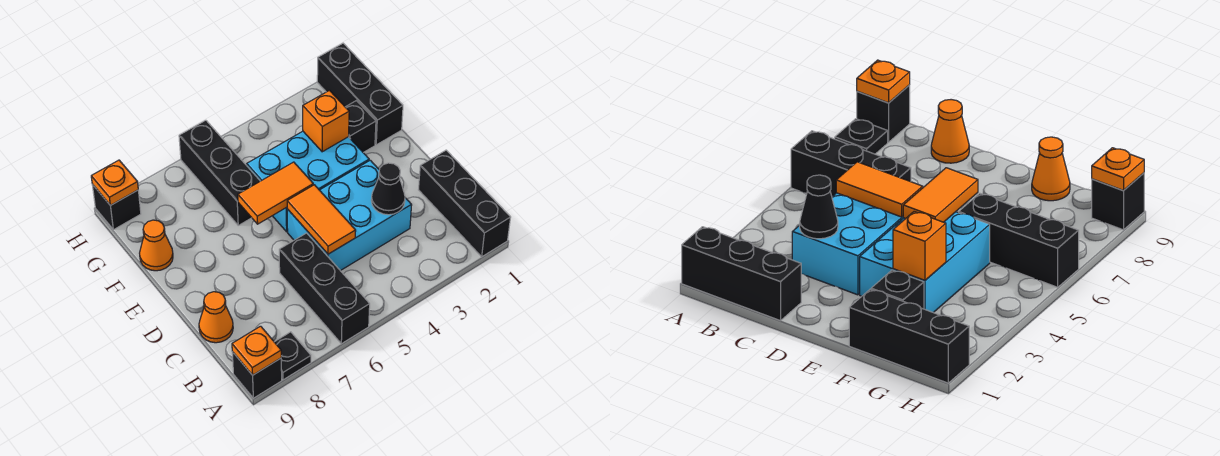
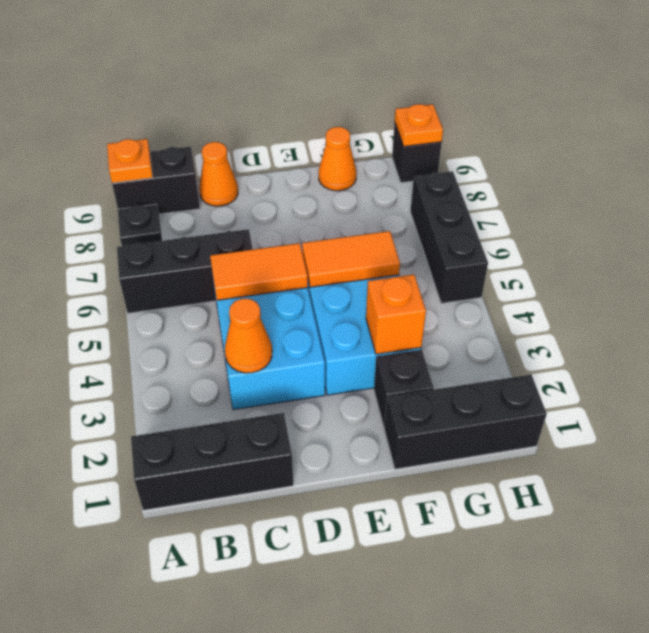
black 1x1 brick [232,352,282,398] -> black 1x2 brick [112,147,200,214]
black 1x1 cone [371,163,405,215] -> orange 1x1 cone [225,298,272,373]
orange 1x2 tile [238,162,313,224] -> orange 1x2 tile turned to [302,231,400,287]
black 1x3 brick [179,120,260,225] -> black 1x3 brick turned to [410,171,488,303]

